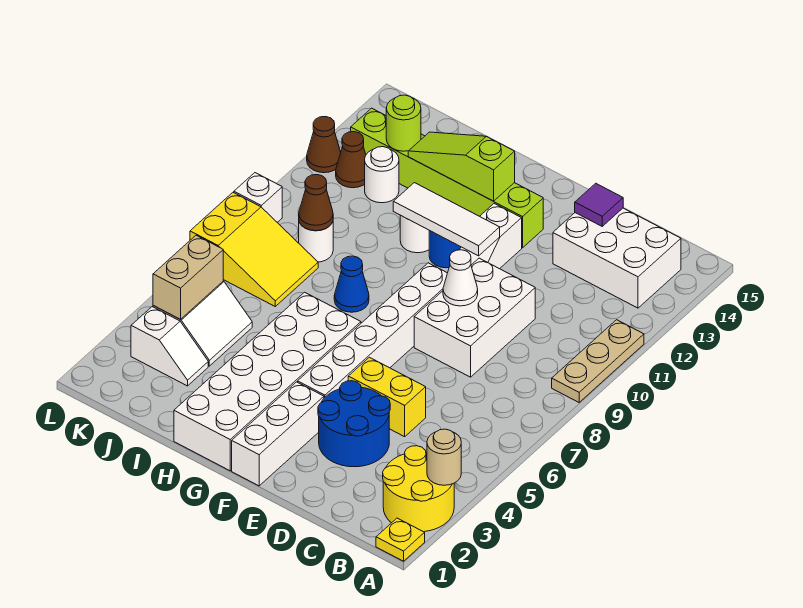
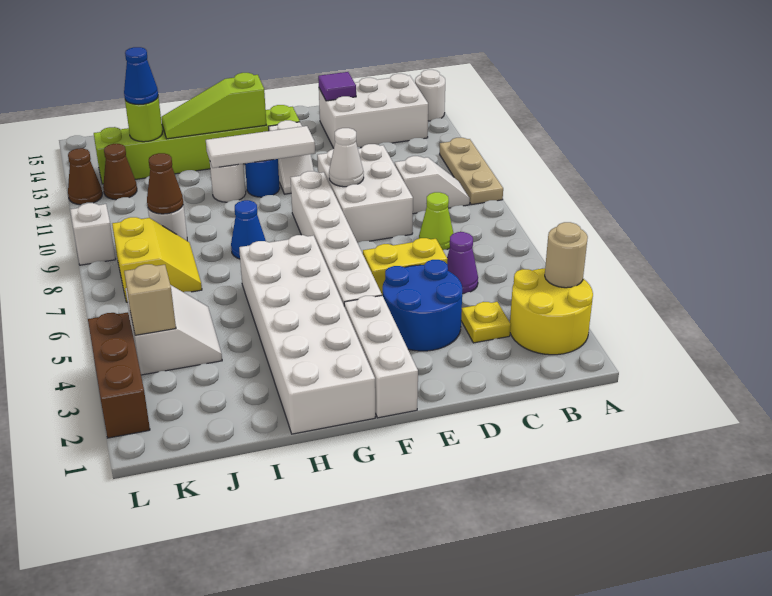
yellow 1x1 plate [376,518,425,561] -> yellow 1x1 plate moved to [461,302,511,343]
none -> purple 1x1 cone [447,232,478,294]
none -> lime 1x1 cone [419,192,454,250]
white 1x2 slope [131,307,208,386] -> white 1x2 slope moved to [395,156,470,214]
yellow 2x3 slope [190,193,318,306] -> yellow 2x2 slope [112,217,202,302]
white 1x1 round brick [365,147,399,203] -> white 1x1 round brick moved to [415,70,445,121]
none -> blue 1x1 cone [124,47,158,104]
tan 1x2 brick [153,235,223,320] -> tan 1x1 brick [124,264,176,335]
none -> brown 1x3 brick [88,312,150,438]

